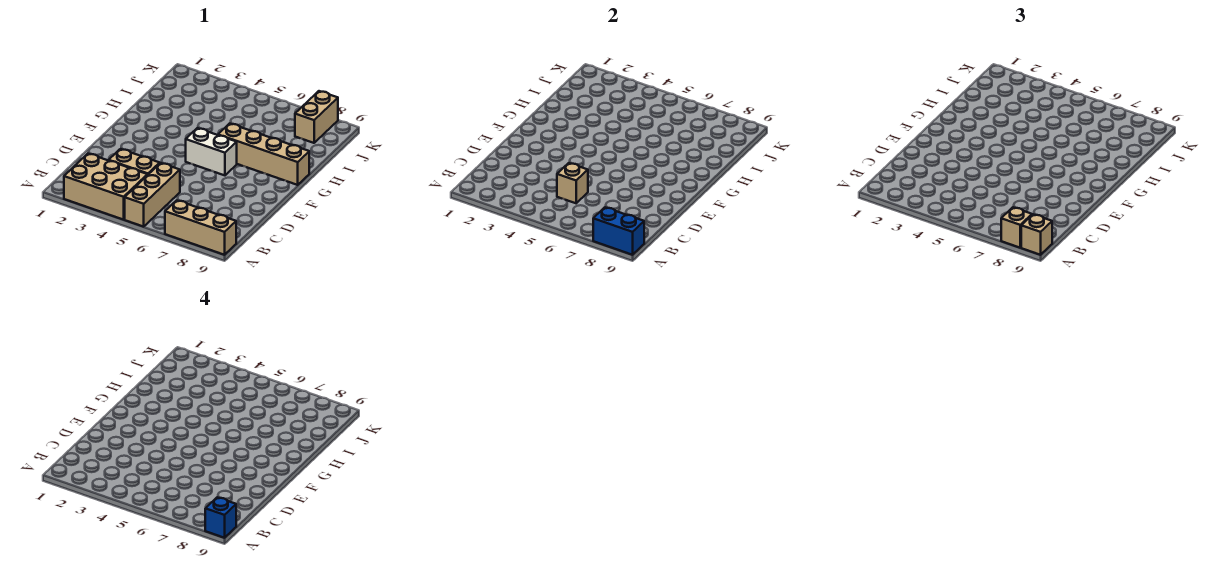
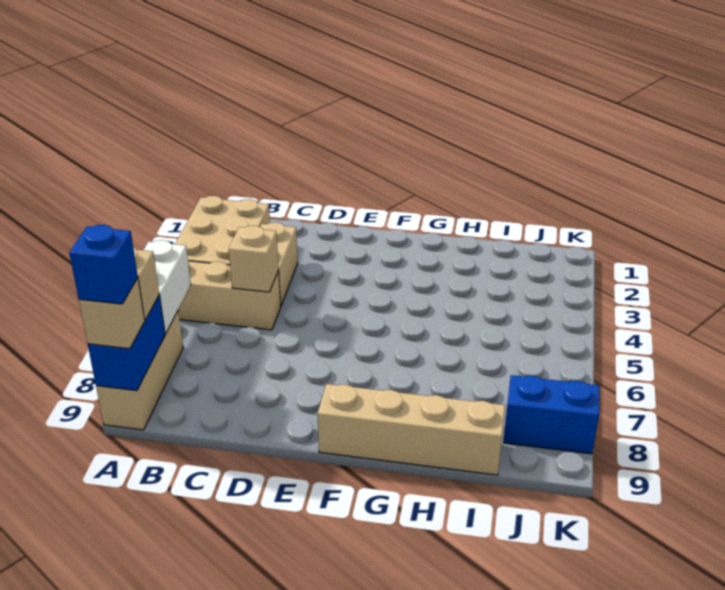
white 1x2 brick [186,128,237,175] -> white 1x2 brick moved to [144,240,191,334]
tan 1x4 brick [218,123,309,185] -> tan 1x4 brick turned to [318,384,505,475]
tan 1x2 brick [295,91,338,143] -> blue 1x2 brick [503,375,599,454]

